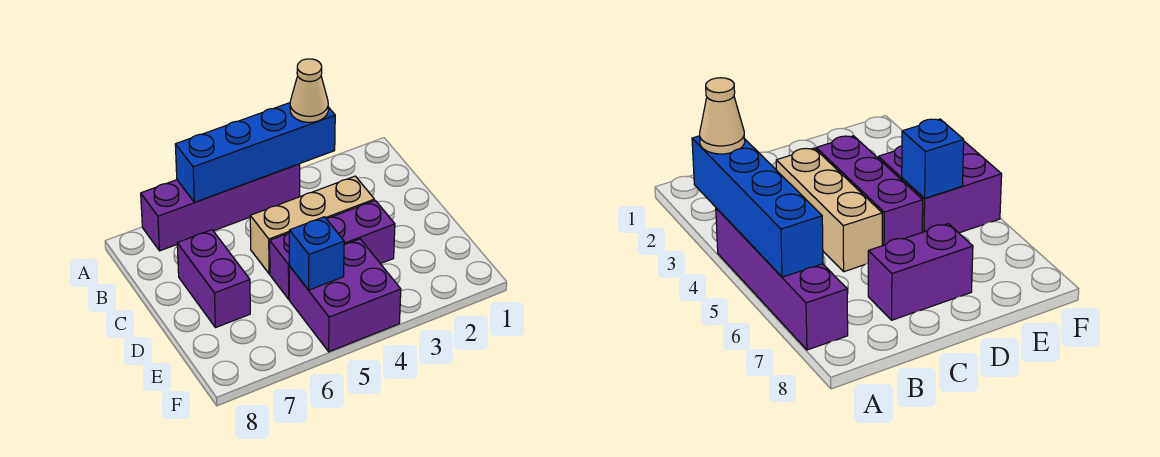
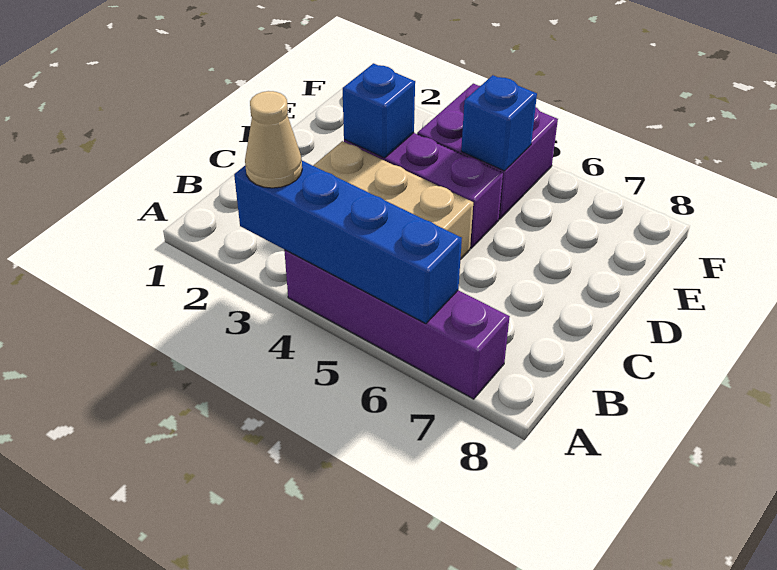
purple 1x2 brick [177,230,250,328] -> none
none -> blue 1x1 brick [343,63,415,158]

